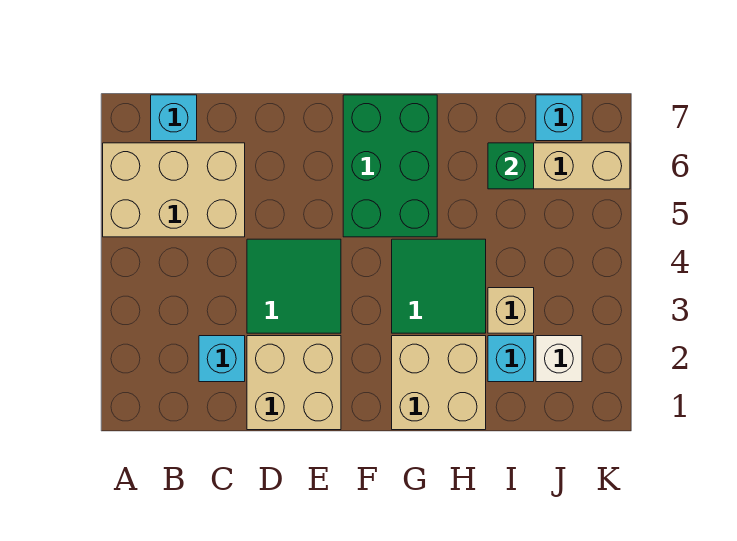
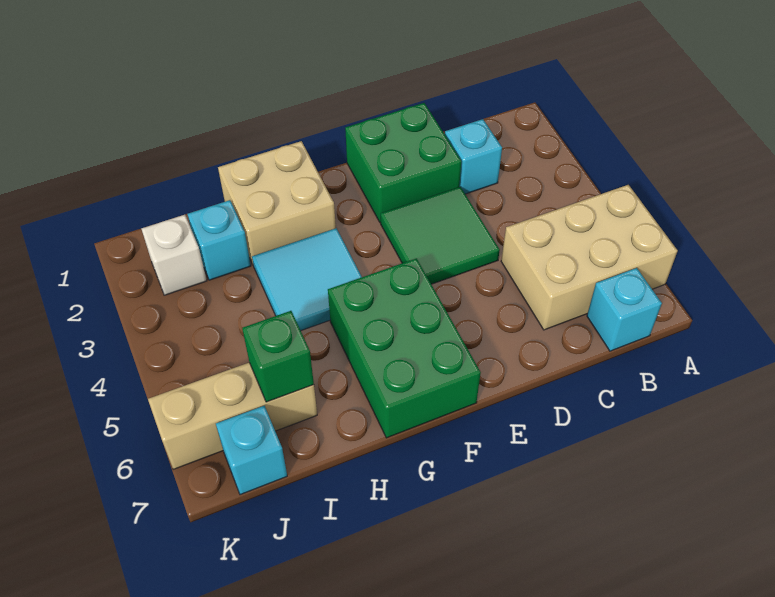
tan 2x2 brick [247,336,341,430] -> green 2x2 brick [345,103,461,223]
green 2x2 tile [392,239,486,333] -> cyan 2x2 tile [252,228,362,330]
tan 1x1 brick [488,288,534,333] -> none

